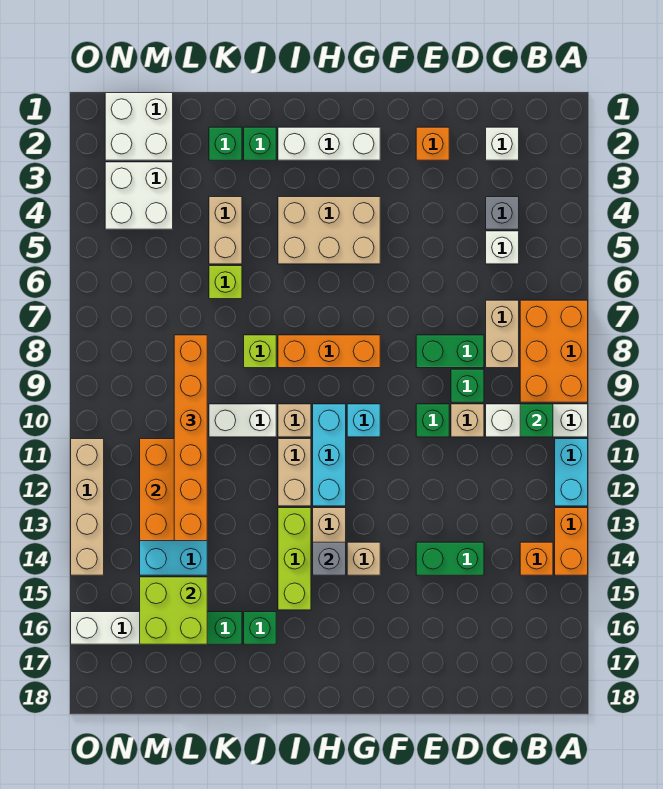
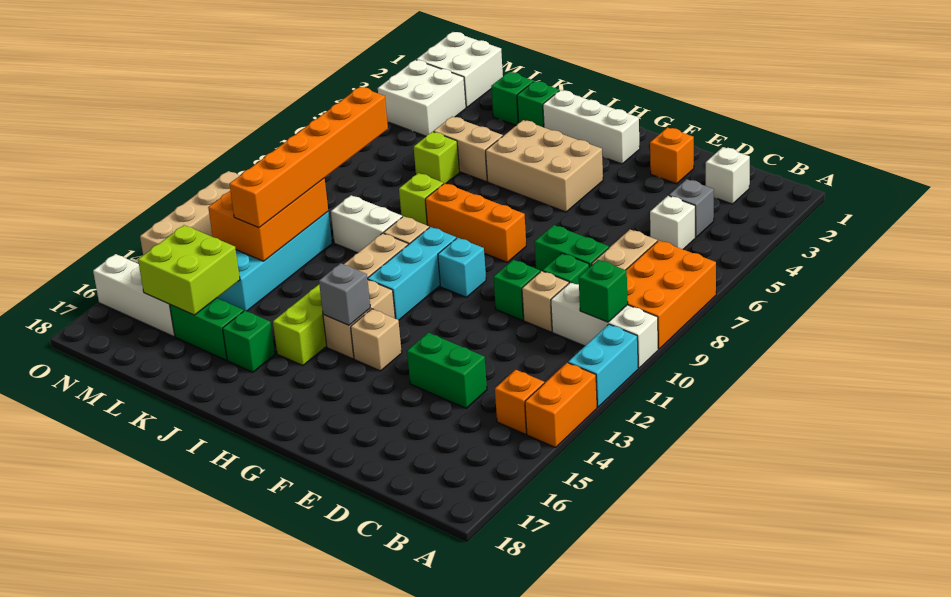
tan 1x2 brick [209,197,242,264] -> tan 1x2 brick turned to [433,117,503,182]

